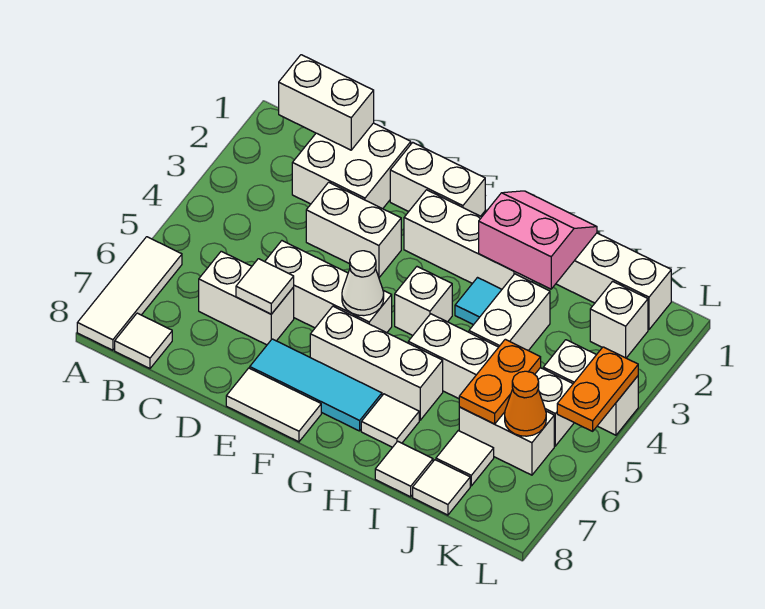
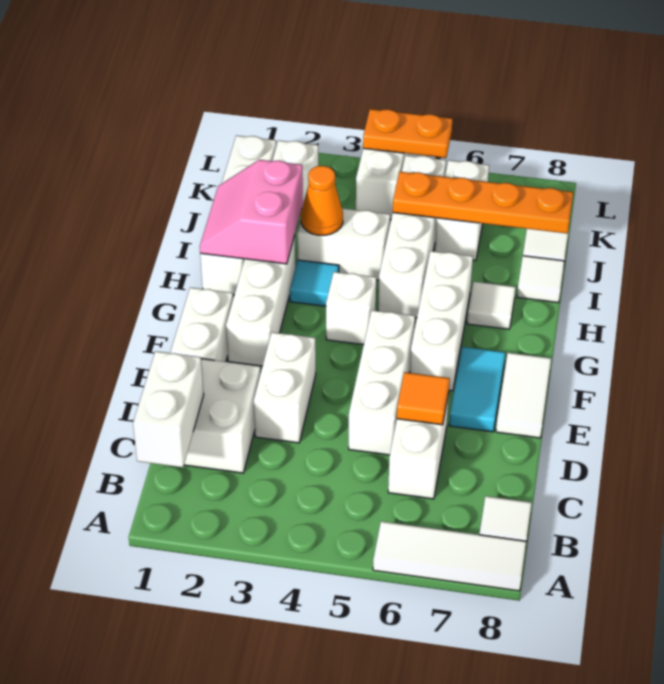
white 1x1 tile [236,259,294,314] -> orange 1x1 tile [397,372,450,425]
cyan 1x3 tile [250,339,382,431] -> cyan 1x2 tile [449,347,505,432]
white 1x1 cone [342,251,384,316] -> none
orange 1x2 plate [459,339,541,424] -> orange 1x4 plate [393,172,573,234]
white 1x1 tile [436,431,494,486] -> none
orange 1x1 cone [505,371,546,436] -> orange 1x1 cone moved to [301,166,343,235]

